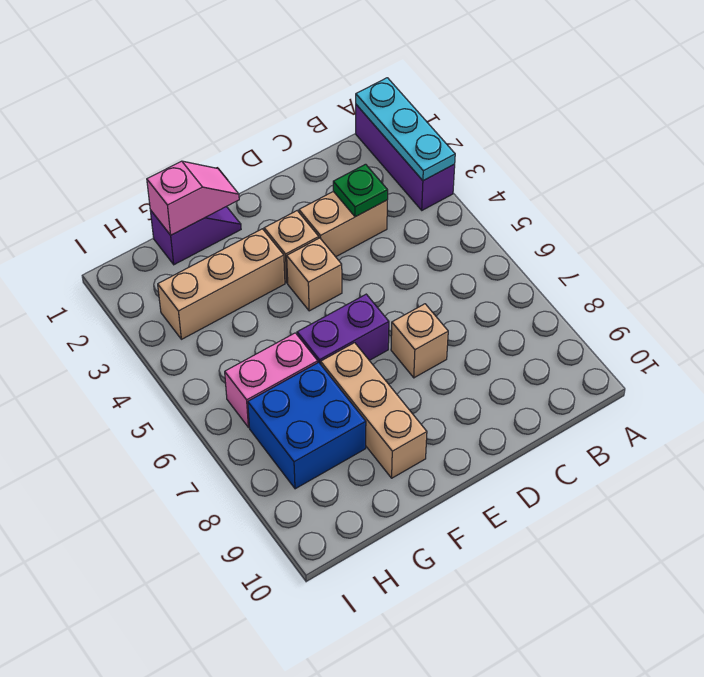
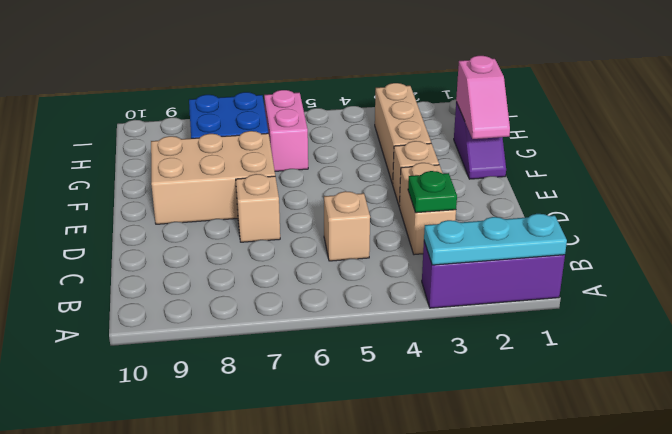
tan 1x1 brick [287,238,342,311] -> tan 1x1 brick moved to [324,191,370,261]
purple 1x2 brick [297,294,389,364] -> none
tan 1x3 brick [321,343,427,478] -> tan 2x3 brick [151,131,275,224]

